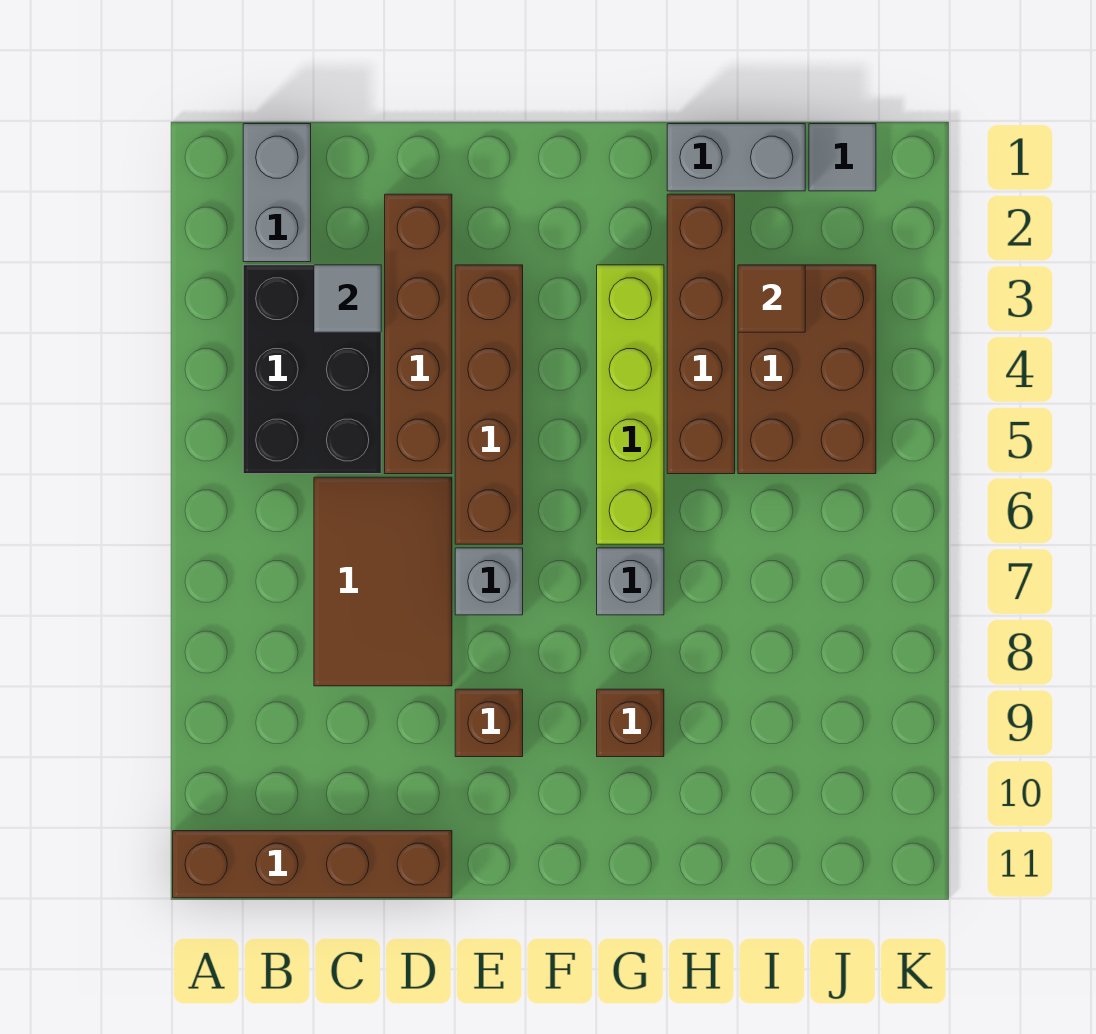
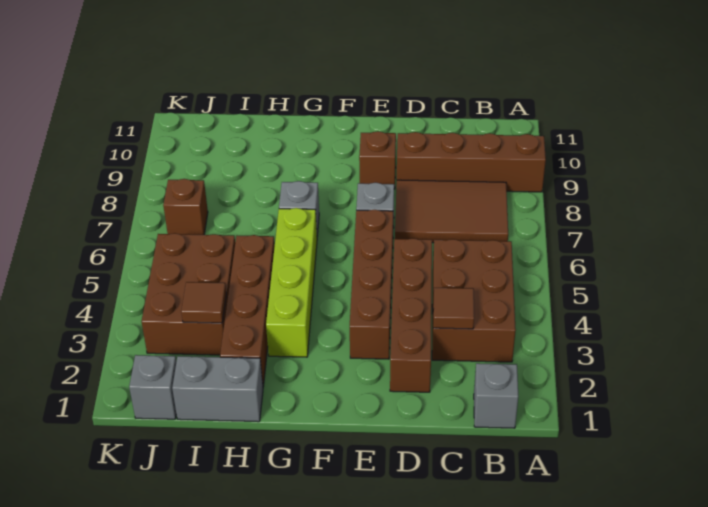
brown 1x4 brick [173,831,452,898] -> brown 1x4 brick moved to [397,132,546,192]
grey 1x2 brick [243,124,311,262] -> grey 1x1 brick [474,363,518,428]
black 2x3 brick [243,265,381,474] -> brown 2x3 brick [432,239,516,362]
grey 1x1 tile [314,265,381,332] -> brown 1x1 tile [433,288,474,329]
brown 2x3 tile [314,477,452,686] -> brown 2x3 tile turned to [395,180,508,243]
brown 1x1 brick [597,689,664,757] -> brown 1x1 brick moved to [163,179,208,235]
grey 1x1 tile [809,124,876,191] -> grey 1x1 brick [129,355,176,419]

